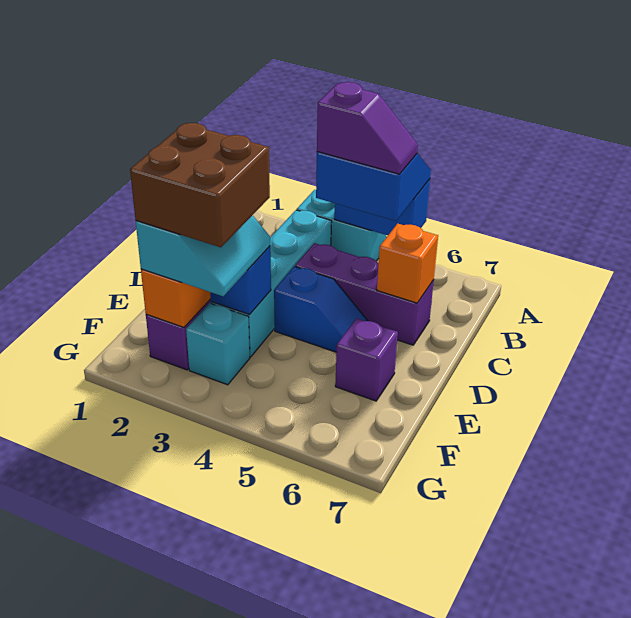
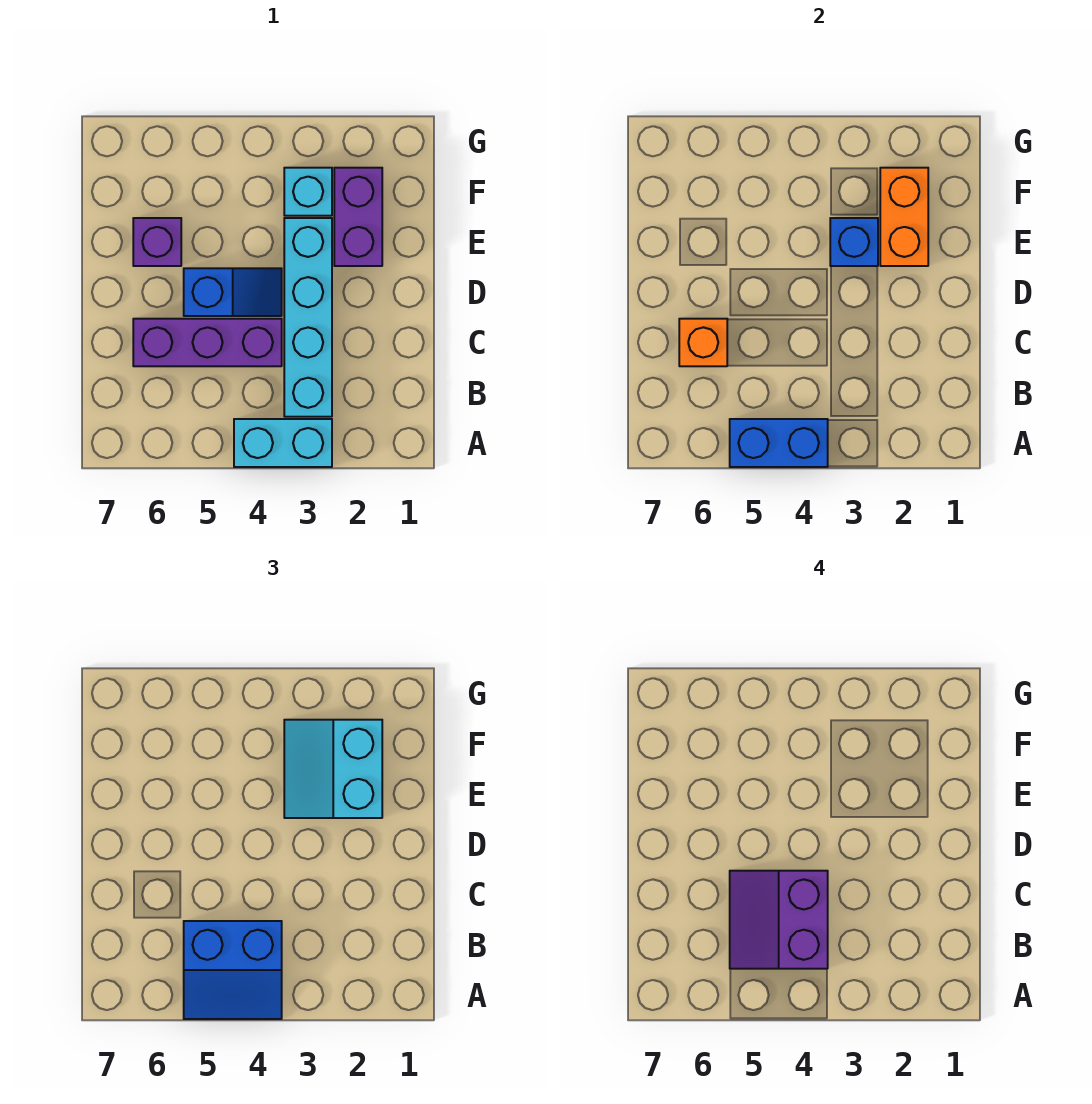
purple 1x2 slope [317,82,418,174] -> purple 2x2 slope [730,871,828,969]
blue 1x2 slope [274,266,368,352] -> blue 1x2 slope turned to [184,268,282,316]
brown 2x2 brick [130,123,270,247] -> none

